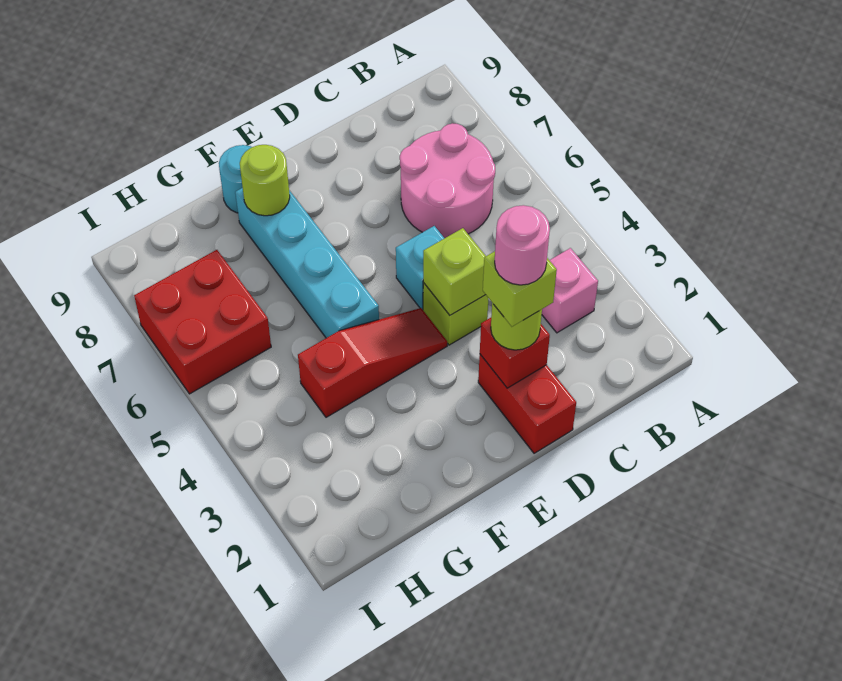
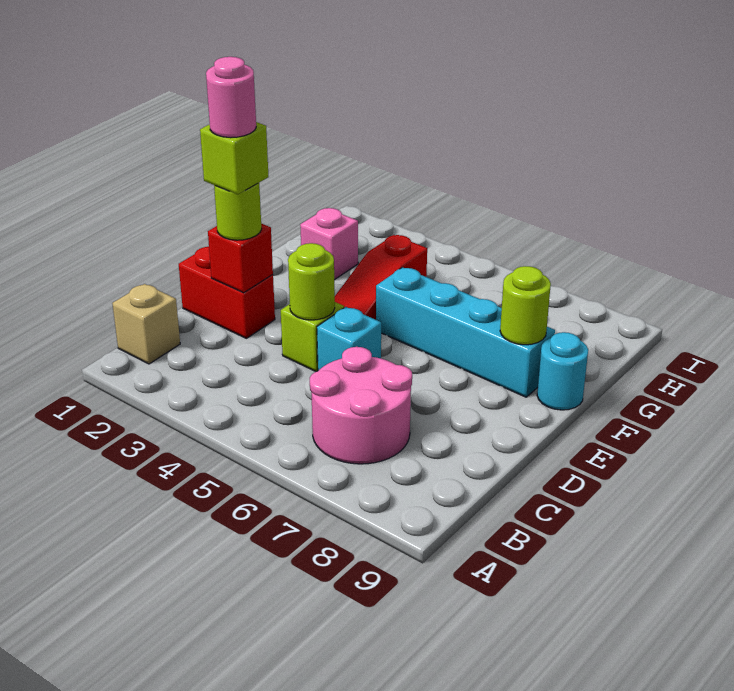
none -> tan 1x1 brick [112,284,180,364]
pink 1x1 brick [542,248,598,333] -> pink 1x1 brick moved to [300,208,358,280]
lime 1x1 brick [423,228,486,315] -> lime 1x1 round brick [288,243,335,320]
red 2x2 brick [134,250,271,394] -> none

